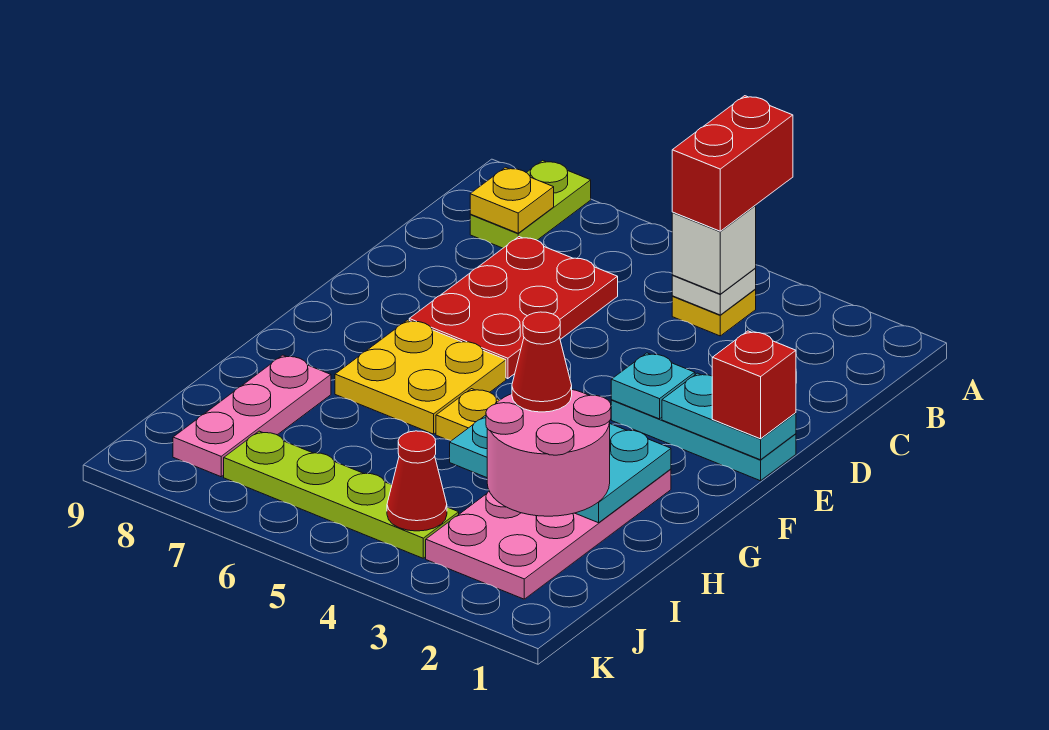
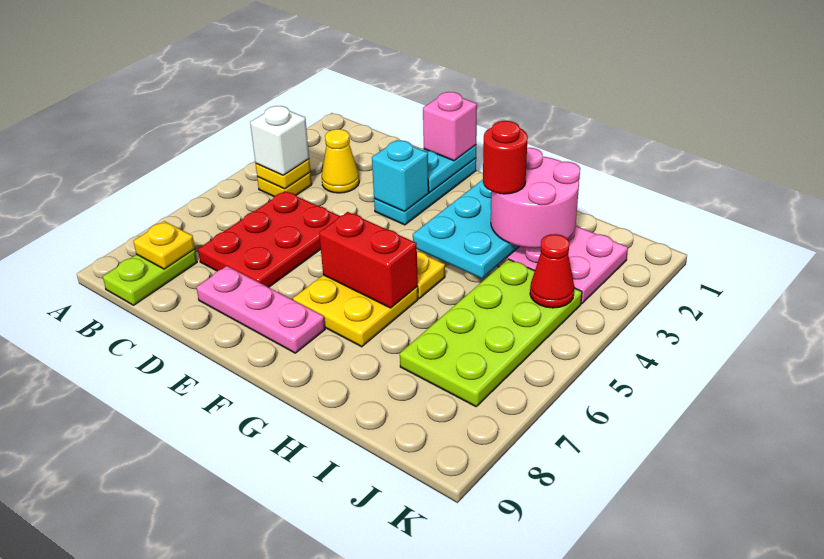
red 1x2 brick [672,96,793,231] -> red 1x2 brick moved to [319,212,418,308]
lime 1x2 plate [470,160,591,248] -> lime 1x2 plate turned to [103,249,197,305]
white 1x1 plate [672,269,756,315] -> yellow 1x1 plate [256,159,310,189]
none -> yellow 1x1 cone [322,129,359,193]
red 2x3 plate [409,237,618,379] -> red 2x3 plate turned to [198,191,340,287]
red 1x1 brick [712,331,796,439] -> pink 1x1 brick [423,92,477,161]
cyan 1x1 plate [611,353,695,419] -> cyan 1x1 brick [372,140,429,211]
red 1x1 cone [512,312,572,412] -> red 1x1 round brick [483,121,528,194]
pink 1x3 plate [173,355,331,477] -> pink 1x3 plate moved to [196,266,325,353]
lime 1x4 plate [224,431,459,558] -> lime 2x4 plate [400,259,582,406]

